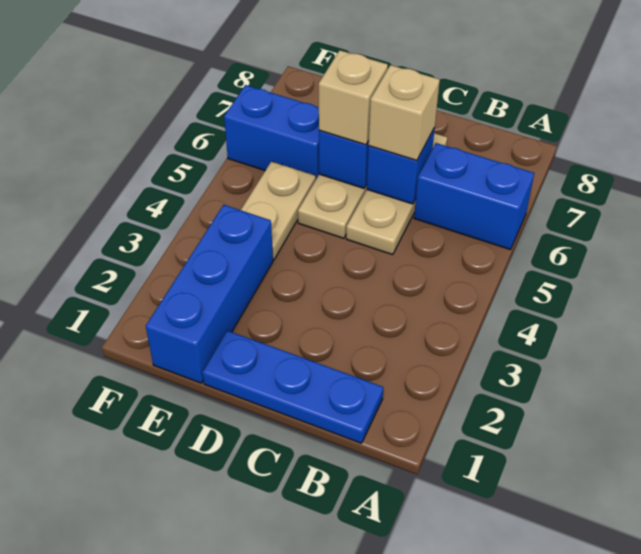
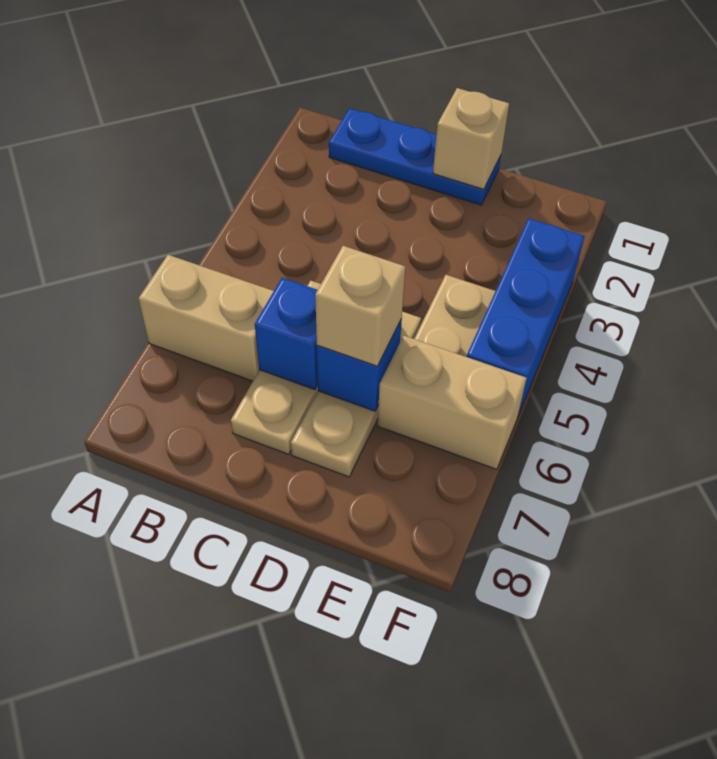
blue 1x2 brick [414,143,534,250] -> tan 1x2 brick [139,255,274,381]
tan 1x1 brick [369,65,440,161] -> tan 1x1 brick moved to [433,88,509,189]
blue 1x3 brick [146,205,273,383] -> blue 1x3 brick moved to [467,219,585,418]
blue 1x2 brick [224,85,319,179] -> tan 1x2 brick [378,336,527,469]

